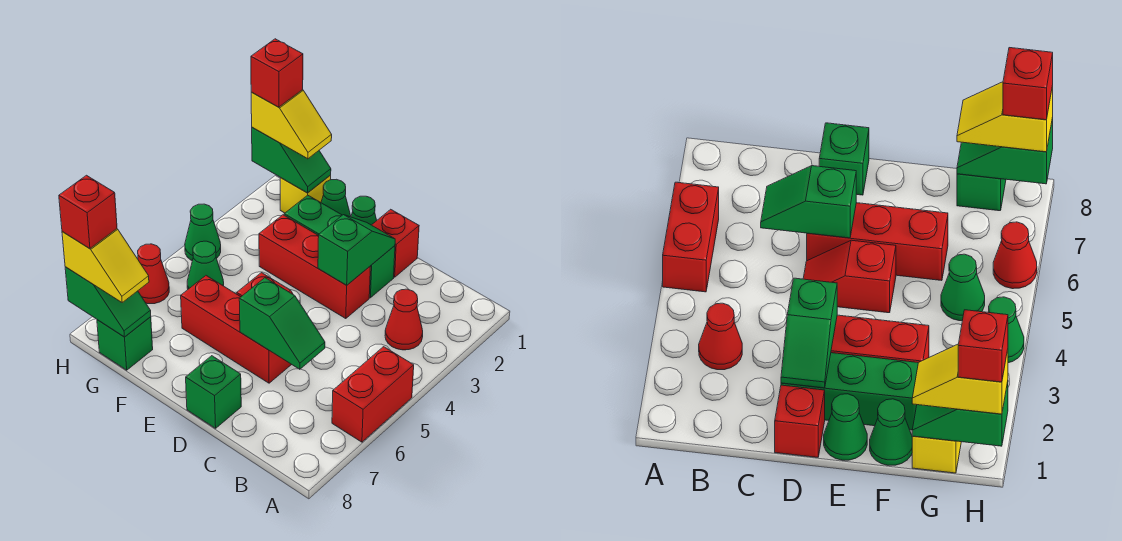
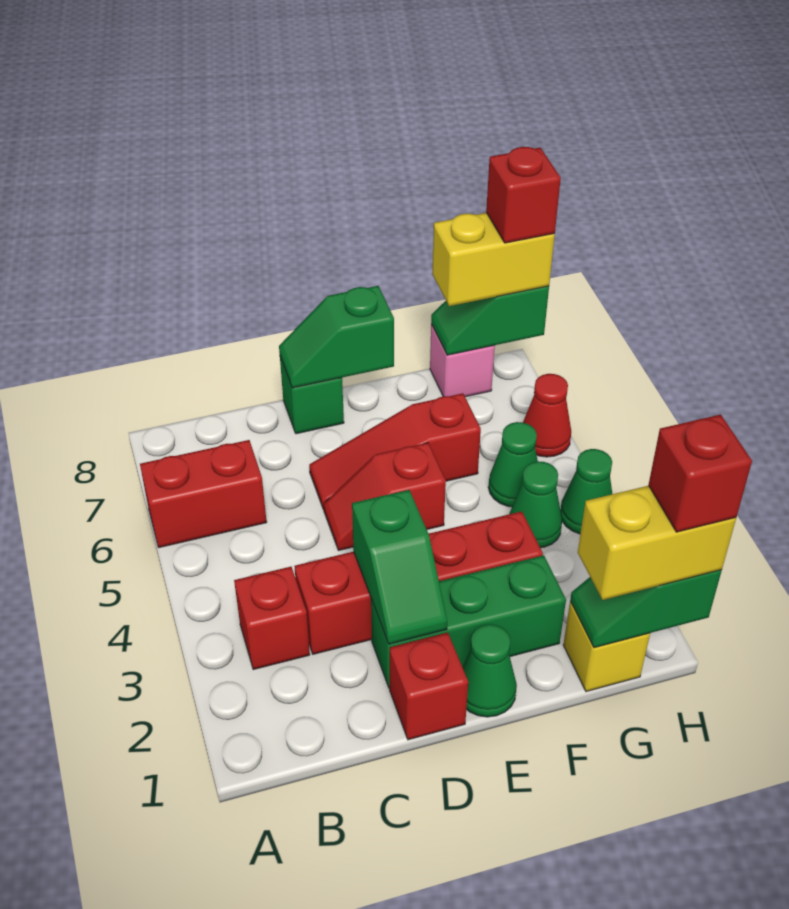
red 1x2 brick [332,347,414,442] -> red 1x2 brick turned to [140,440,267,548]
red 1x1 cone [385,289,423,350] -> red 1x1 brick [234,567,310,670]
green 1x2 slope [239,278,325,369] -> green 1x2 slope moved to [279,286,394,388]
red 1x3 brick [259,215,371,319] -> red 1x4 brick [294,511,543,654]
red 1x3 brick [181,276,292,383] -> red 1x3 slope [309,393,481,510]
green 1x1 cone [321,179,351,217] -> green 1x1 cone moved to [509,461,562,548]
yellow 1x2 slope [251,90,332,159] -> yellow 1x2 brick [578,486,736,600]
green 1x1 brick [97,317,153,370] -> pink 1x1 brick [430,324,495,397]
yellow 1x2 slope [62,229,149,302] -> yellow 1x2 brick [432,213,555,306]

